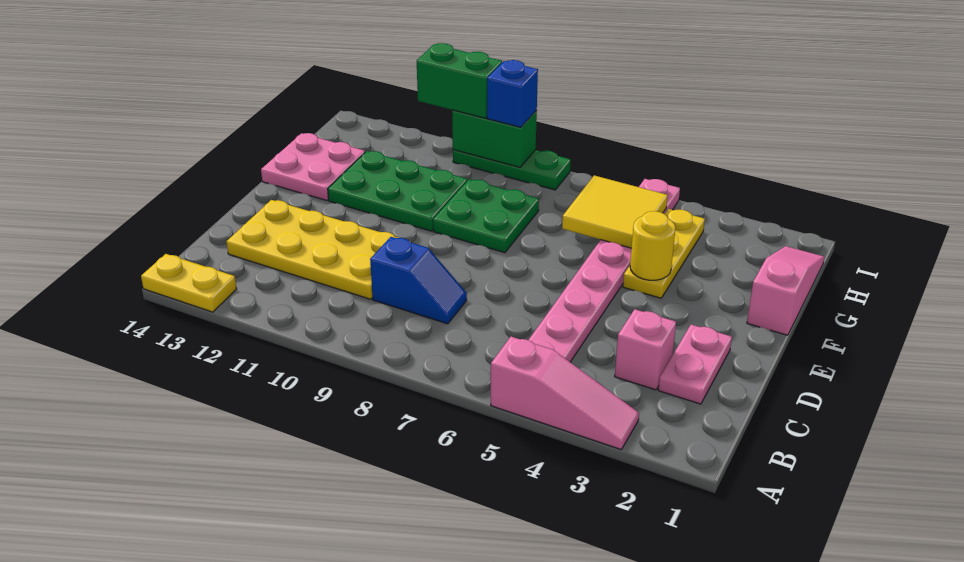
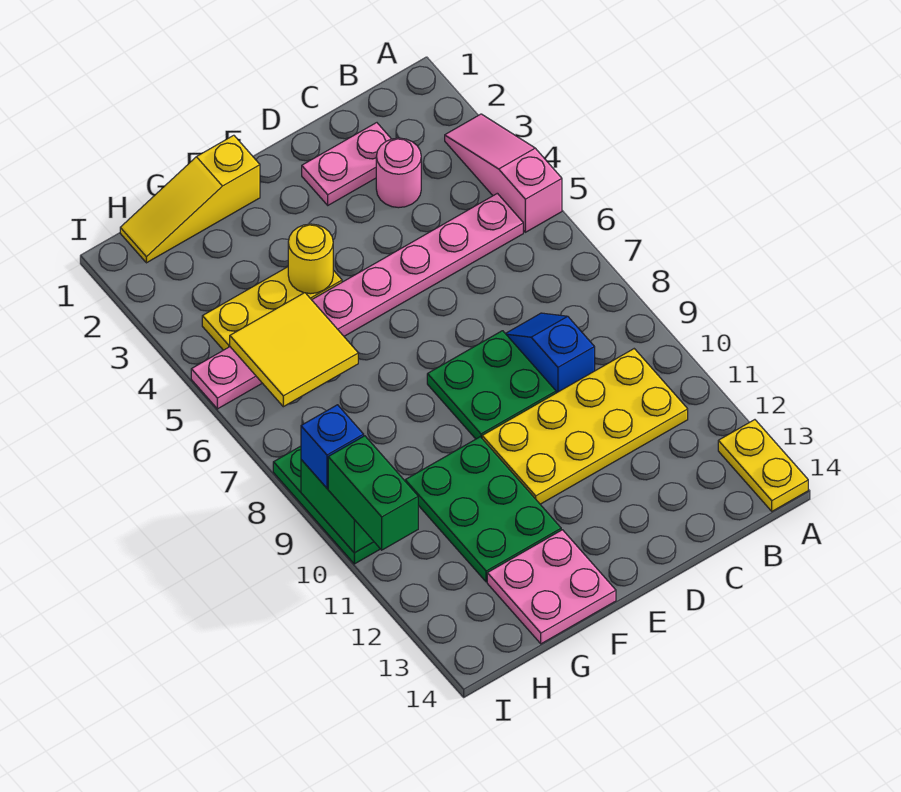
pink 1x1 brick [615,309,676,390] -> pink 1x1 round brick [376,138,421,208]
yellow 2x4 plate [227,200,411,299] -> yellow 2x4 plate turned to [482,349,688,504]
pink 1x3 slope [747,246,824,335] -> yellow 1x3 slope [120,135,260,263]
green 2x2 plate [433,179,539,253] -> green 2x2 plate moved to [427,331,556,439]

